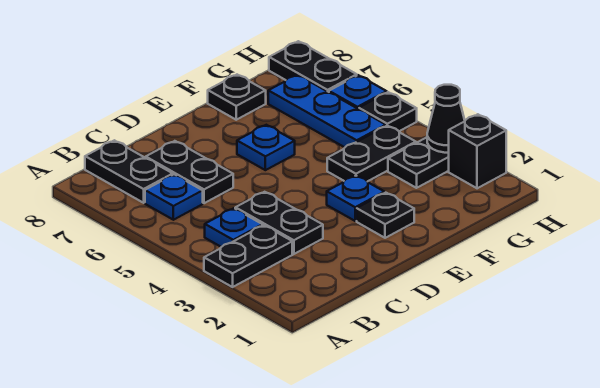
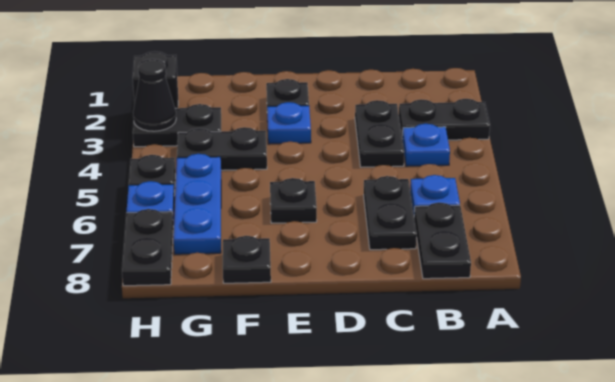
blue 1x1 plate [237,125,295,170] -> black 1x1 plate [270,178,317,223]

